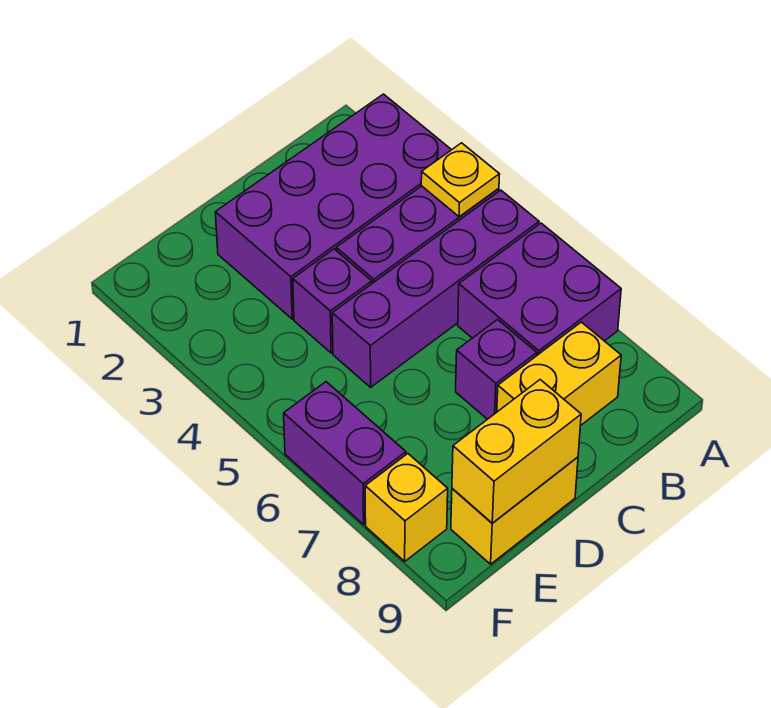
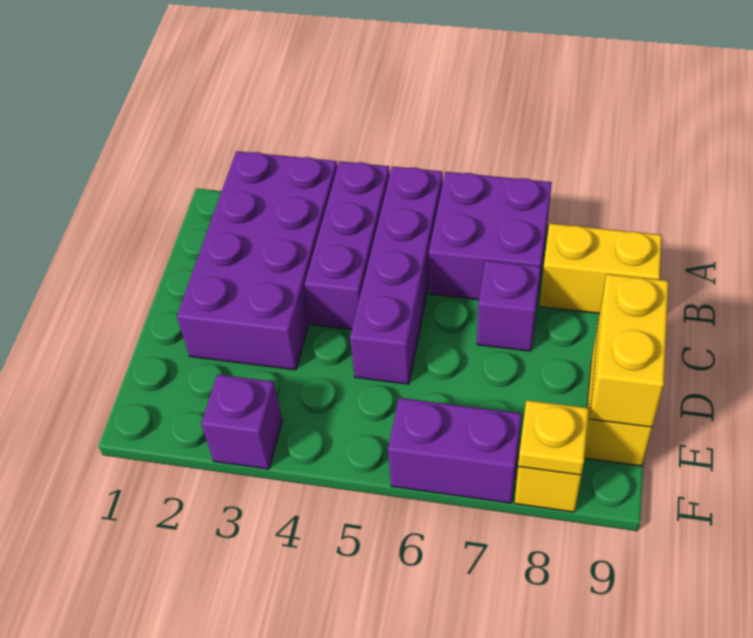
yellow 1x1 plate [421,143,500,217] -> yellow 1x1 plate moved to [518,400,589,475]
yellow 1x2 brick [497,322,621,426] -> yellow 1x2 brick turned to [540,223,662,313]
purple 1x1 brick [293,249,372,353] -> purple 1x1 brick moved to [201,374,282,469]

